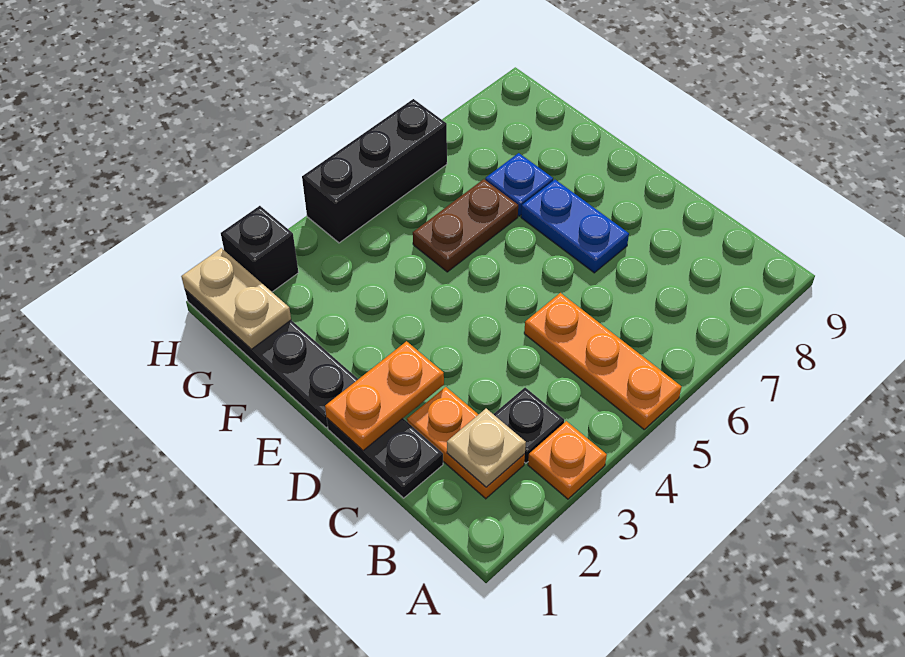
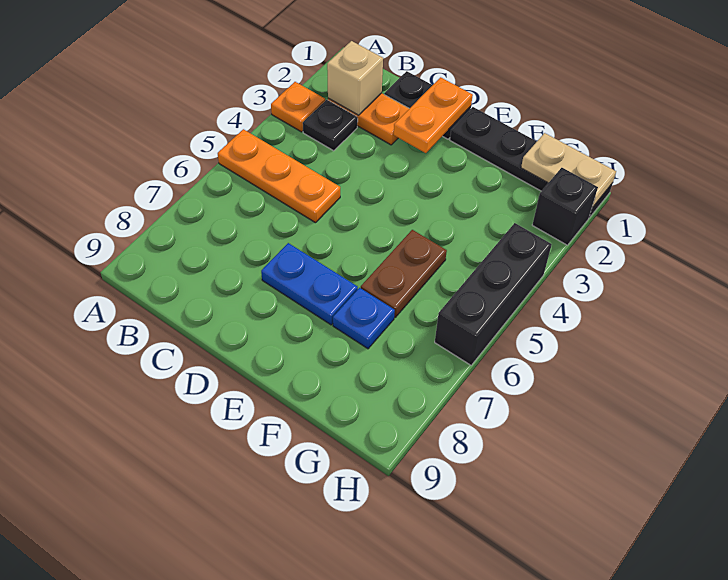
tan 1x1 plate [447,409,526,487] -> tan 1x1 brick [327,41,383,115]

